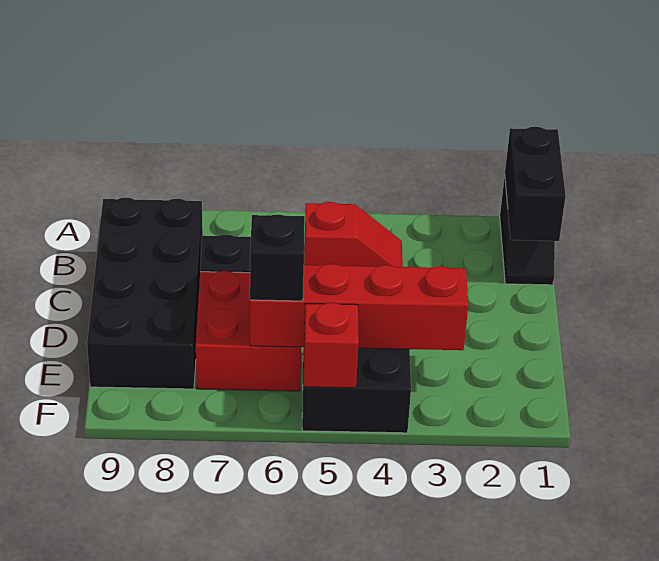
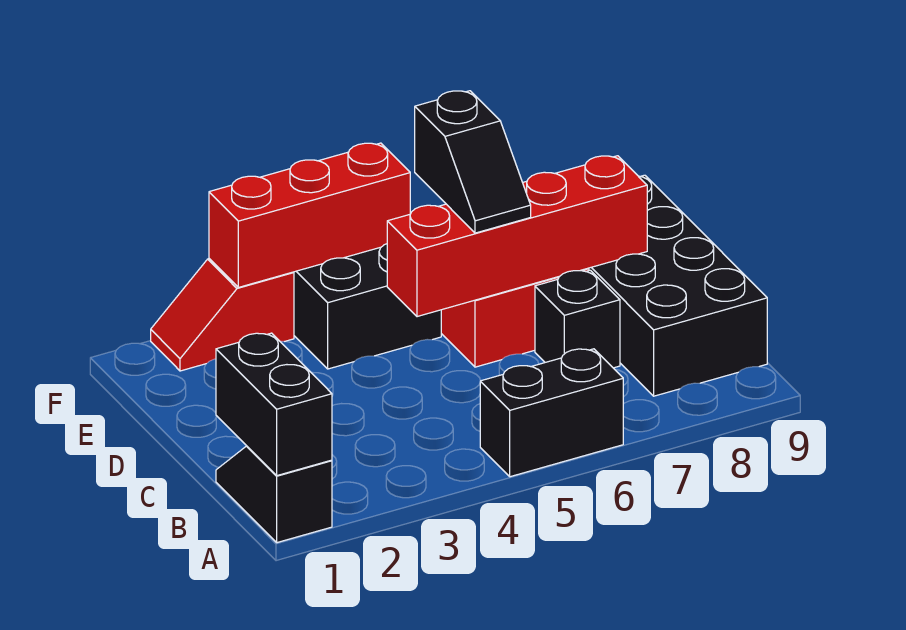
none -> black 1x2 brick [480,349,623,477]
red 1x2 slope [304,202,403,267] -> red 1x2 slope moved to [151,259,294,371]
red 1x4 brick [250,264,468,350] -> red 1x4 brick moved to [387,156,647,317]
red 1x1 brick [304,303,359,388] -> red 1x3 brick [209,143,410,287]

